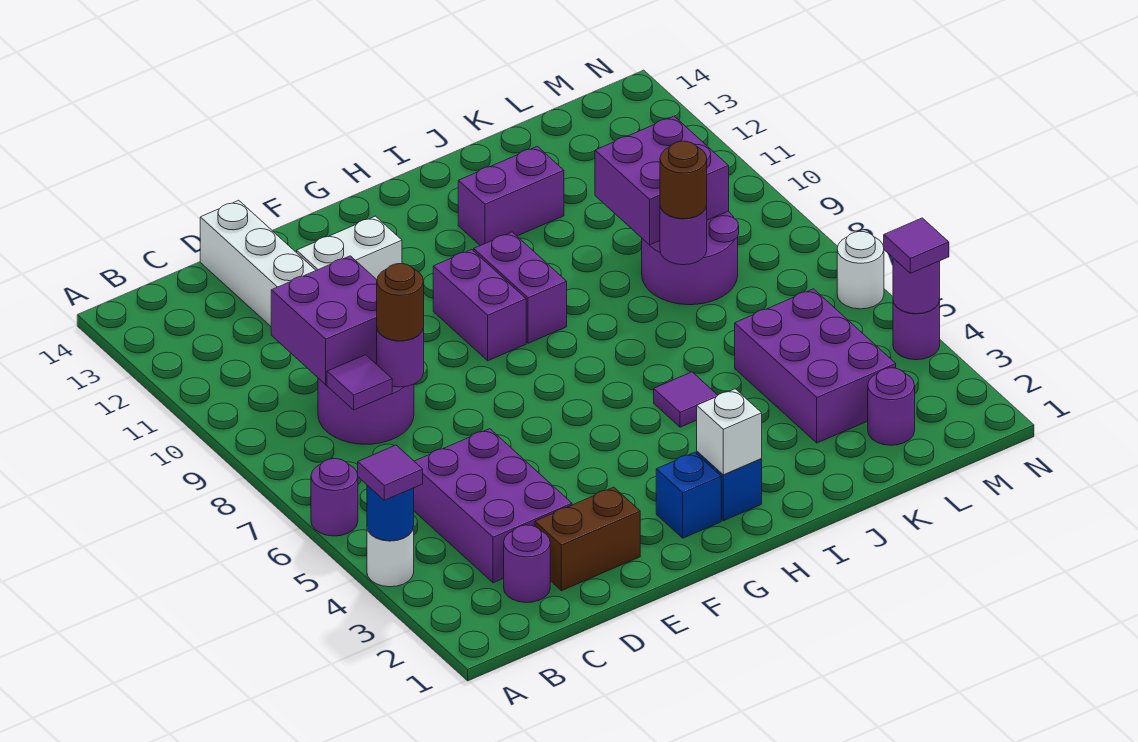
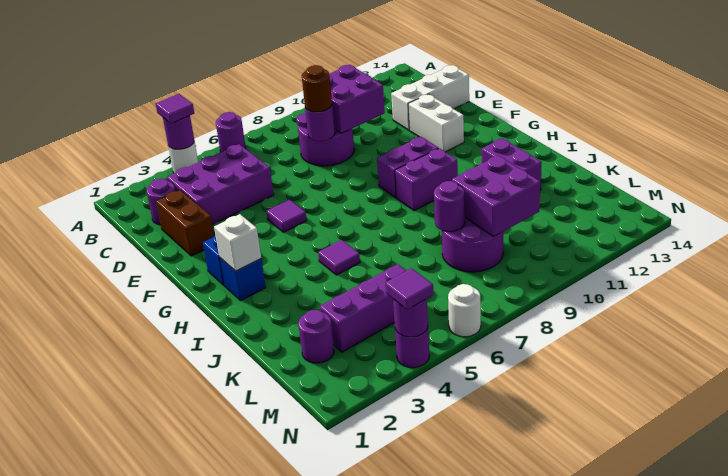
blue 1x1 round brick [367,485,414,541] -> purple 1x1 round brick [163,116,194,149]
purple 1x1 tile [327,355,392,410] -> purple 1x1 tile moved to [267,200,307,232]
purple 2x3 brick [735,289,896,443] -> purple 1x3 brick [320,264,407,352]
brown 1x1 round brick [660,141,707,219] -> none

